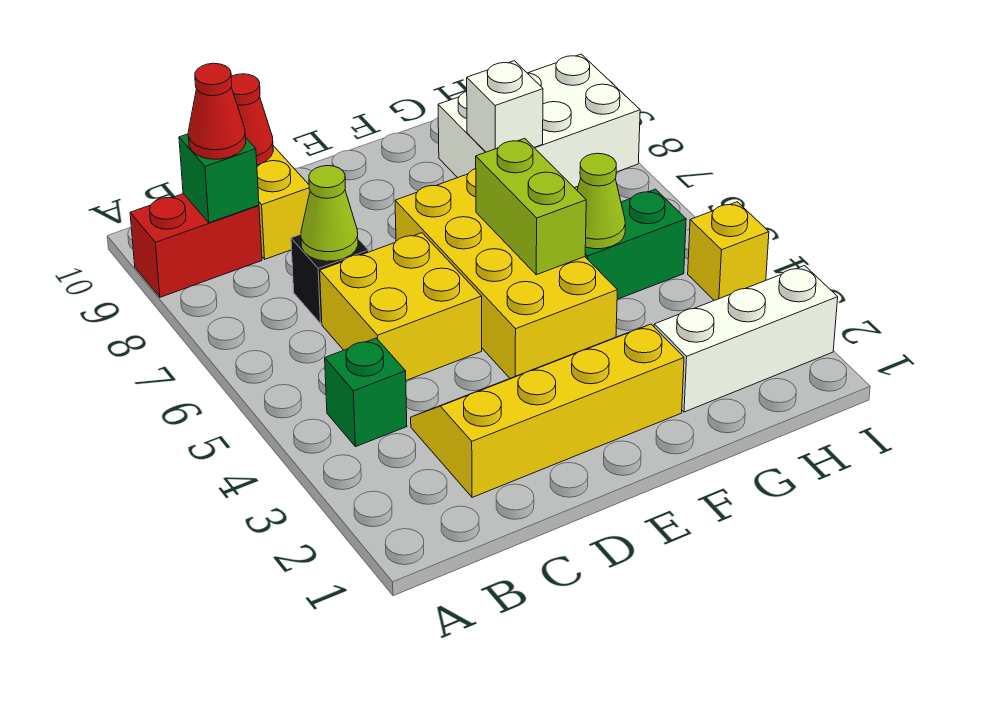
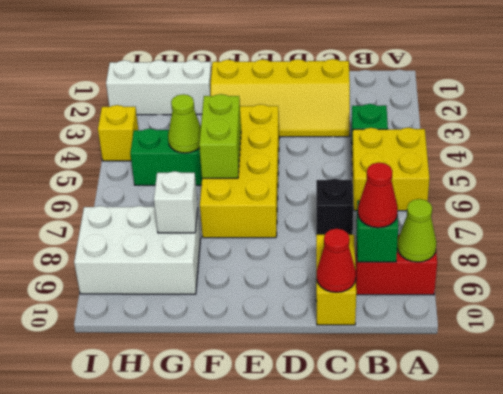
yellow 2x2 brick [320,233,482,380] -> yellow 2x2 brick moved to [352,128,429,211]
lime 1x1 cone [301,166,358,261] -> lime 1x1 cone moved to [397,199,437,262]

